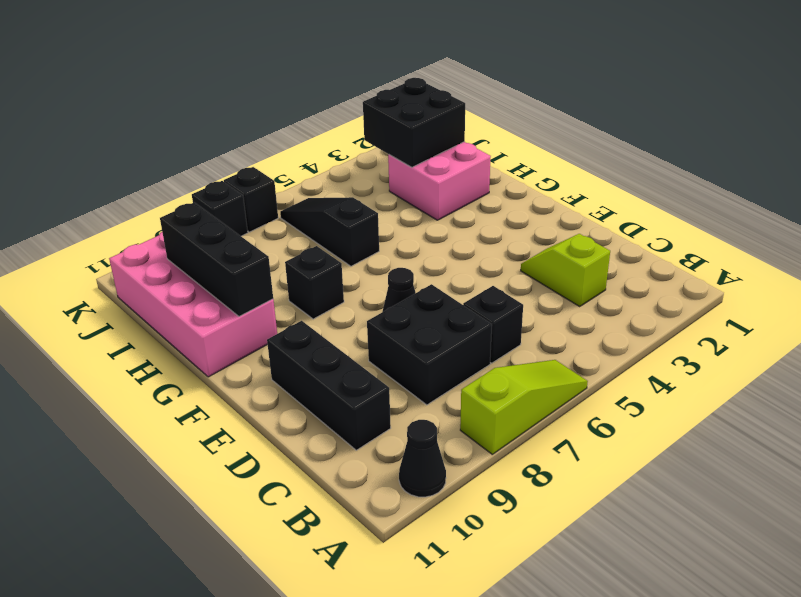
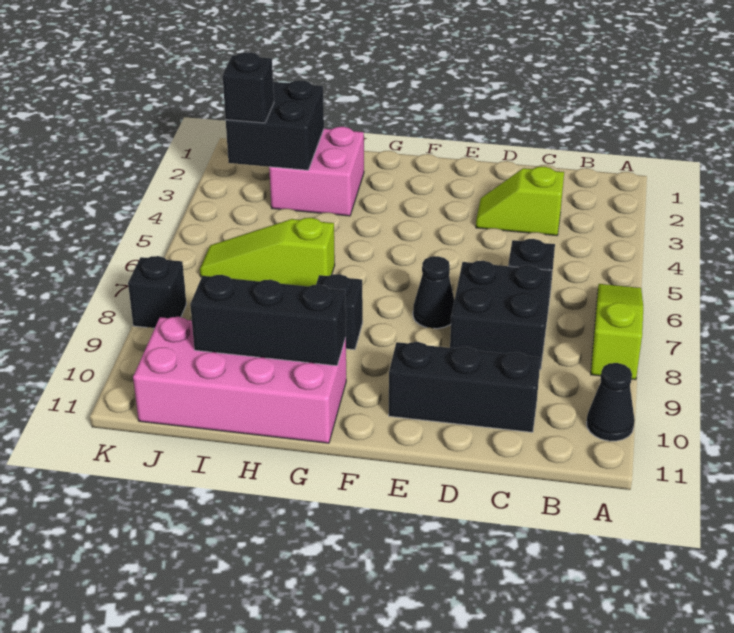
black 1x3 slope [280,197,379,266] -> lime 1x3 slope [200,218,335,287]
black 1x1 brick [224,167,278,232] -> black 1x1 brick moved to [223,52,274,123]

